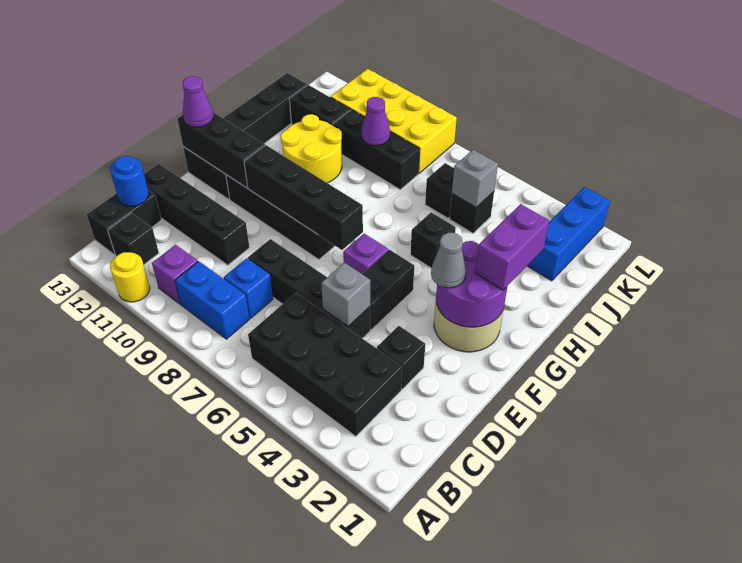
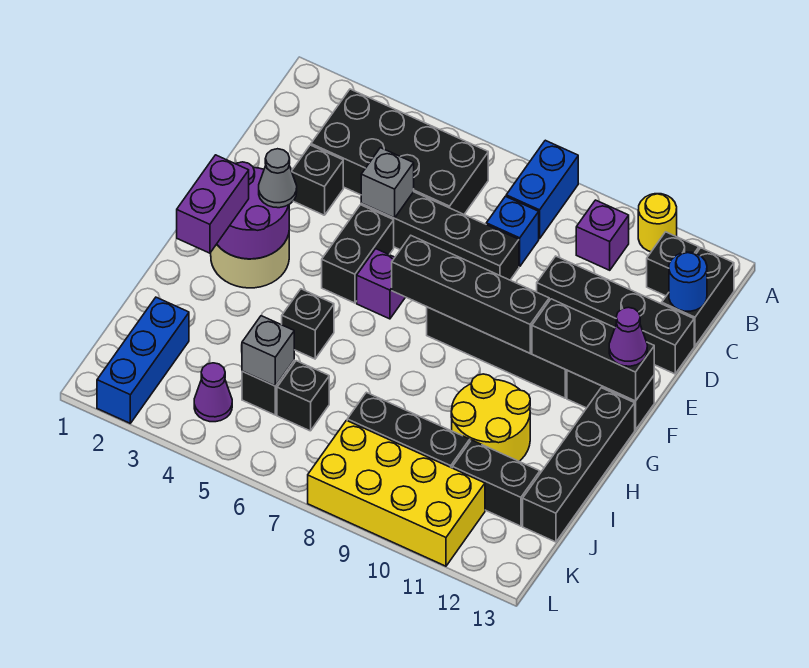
blue 1x2 brick [175,261,250,339] -> blue 1x2 brick turned to [506,140,578,239]
purple 1x1 cone [361,97,390,146] -> purple 1x1 cone moved to [194,363,232,422]

